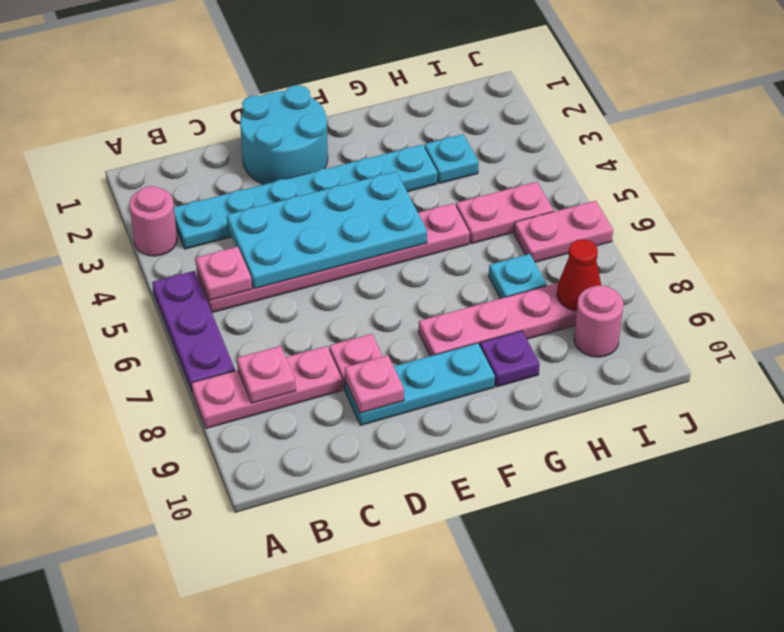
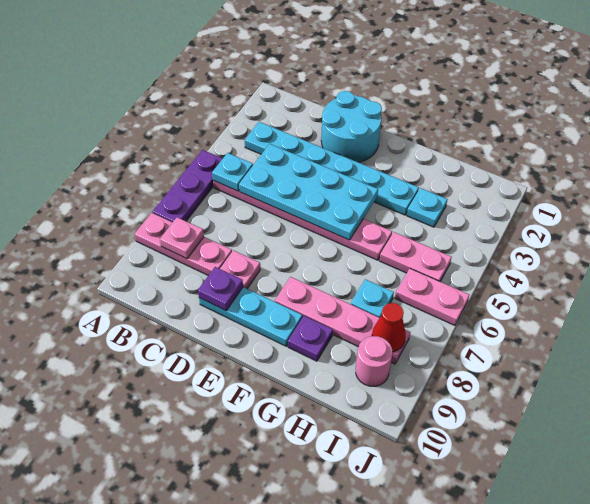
pink 1x1 round brick [129,186,177,256] -> none
pink 1x1 plate [196,247,252,300] -> cyan 1x1 plate [212,153,253,191]
pink 1x1 plate [345,355,404,413] -> purple 1x1 plate [198,267,243,311]

